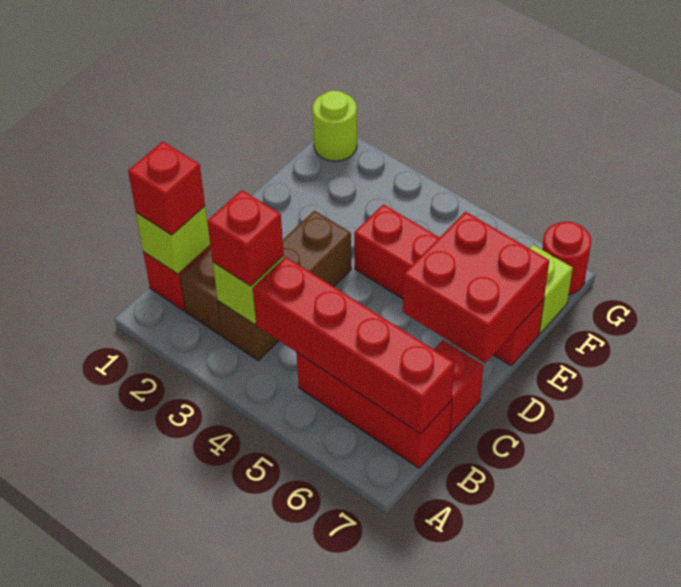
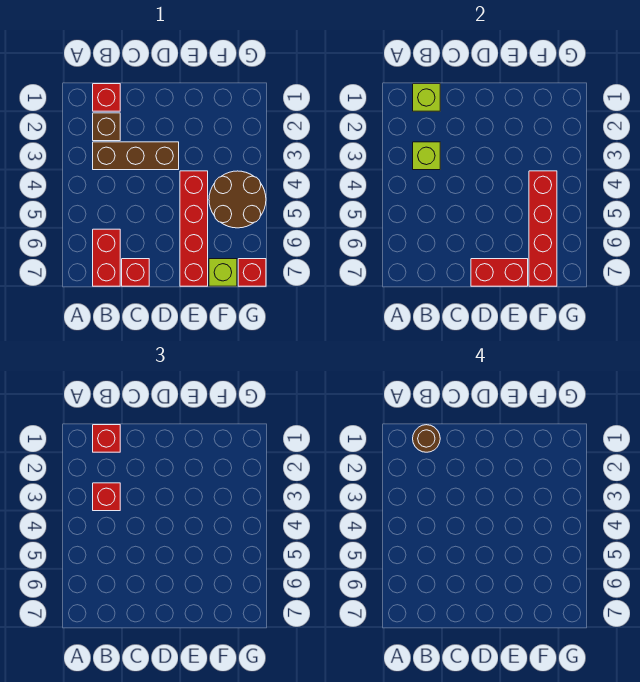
none -> brown 1x1 round brick [413,425,440,452]
red 1x4 brick [253,257,454,434] -> red 1x4 brick moved to [529,171,557,286]
red 1x3 brick [297,353,452,468] -> red 1x2 brick [93,229,120,286]
red 2x2 brick [403,212,549,363] -> red 1x2 brick [471,259,528,286]
none -> brown 2x2 round brick [209,171,266,228]
lime 1x1 round brick [312,90,357,161] -> none
red 1x1 round brick [542,222,591,295] -> red 1x1 brick [238,259,266,286]

